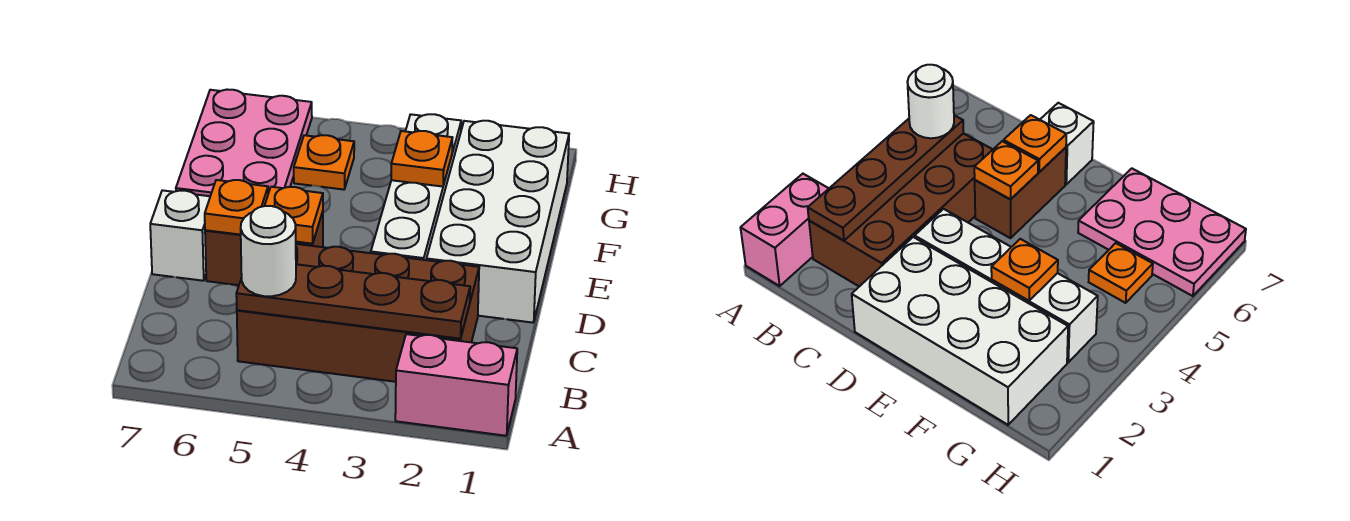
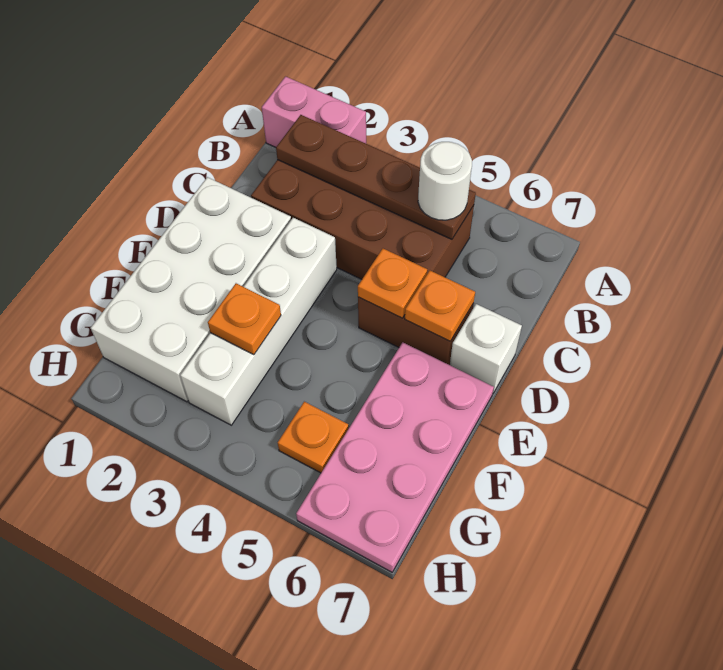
pink 2x3 plate [176,90,312,196] -> pink 2x4 plate [296,342,494,572]

